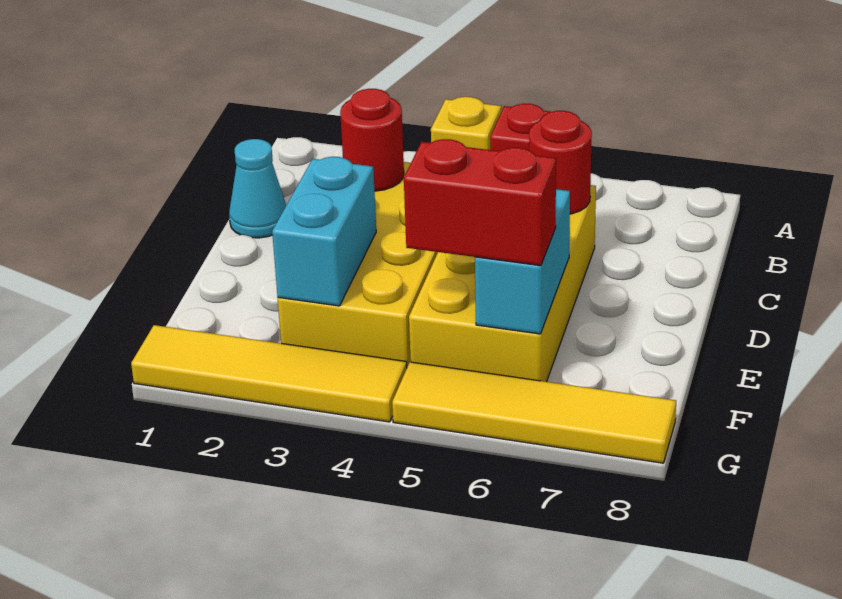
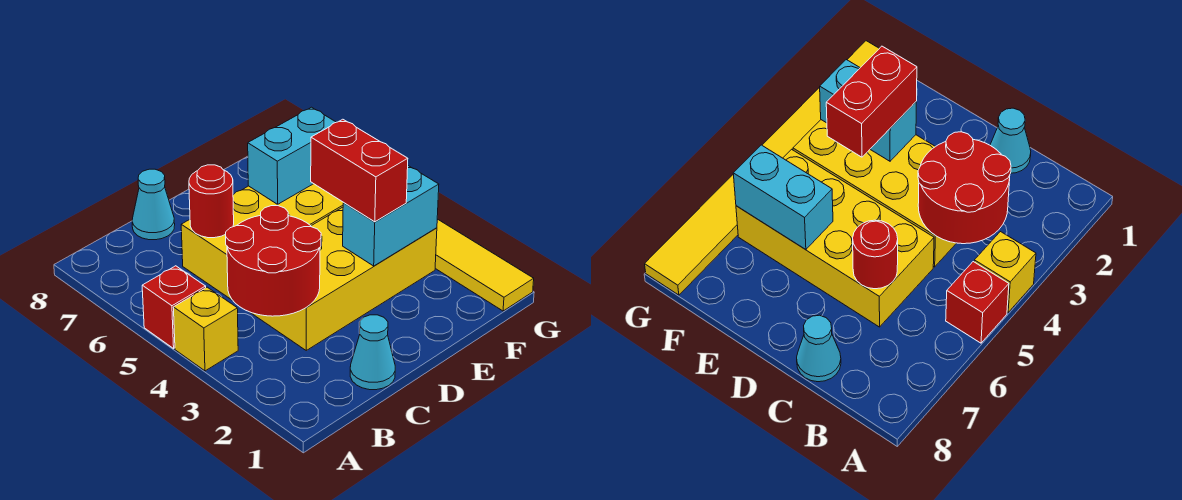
red 1x1 round brick [340,89,404,191] -> red 2x2 round brick [226,206,321,316]
none -> cyan 1x1 cone [132,169,175,240]
red 1x2 brick [404,139,556,266] -> red 1x2 brick moved to [311,119,408,222]

